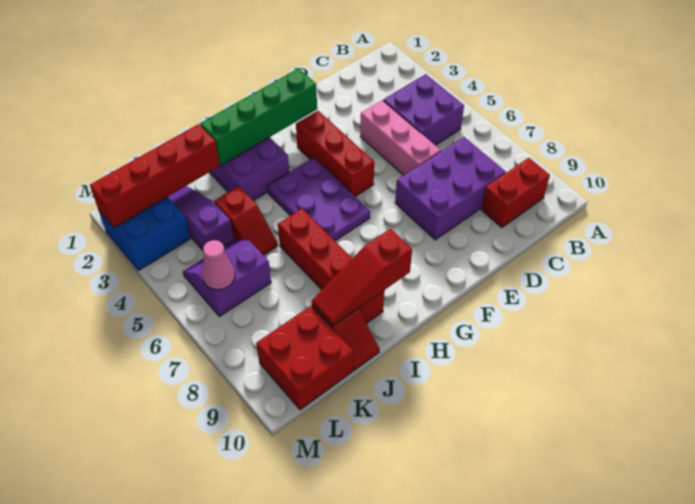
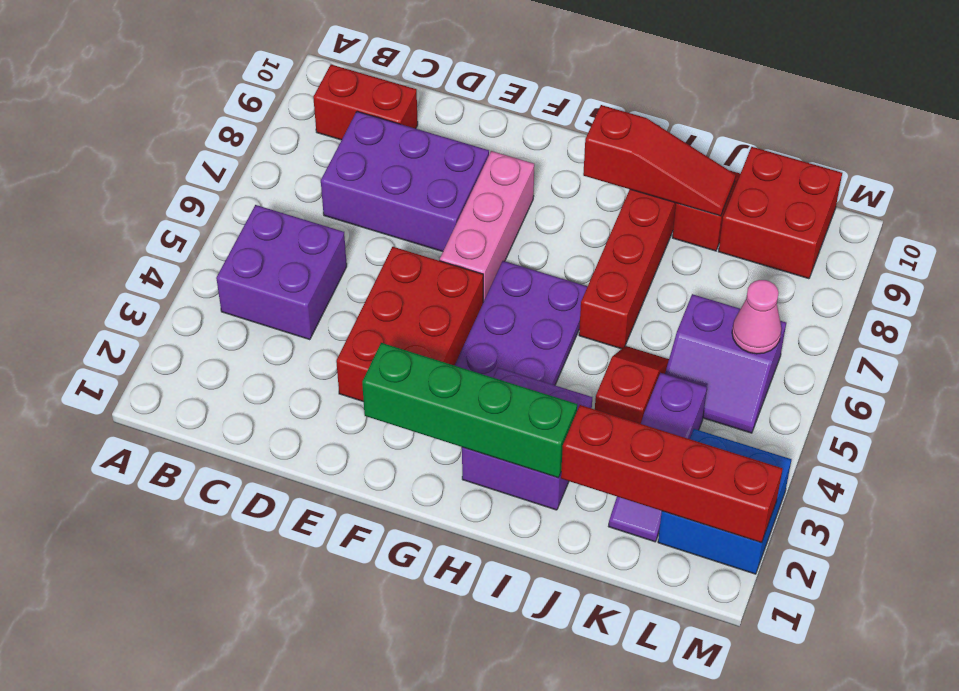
pink 1x3 brick [360,100,441,176] -> pink 1x3 brick moved to [440,151,534,302]
red 1x3 brick [296,111,374,197] -> red 2x3 brick [336,247,483,402]

